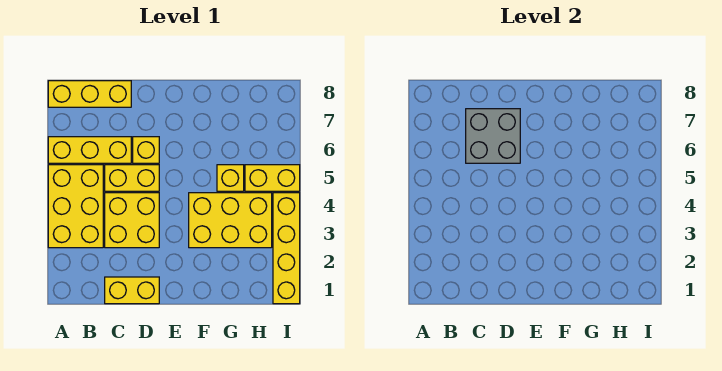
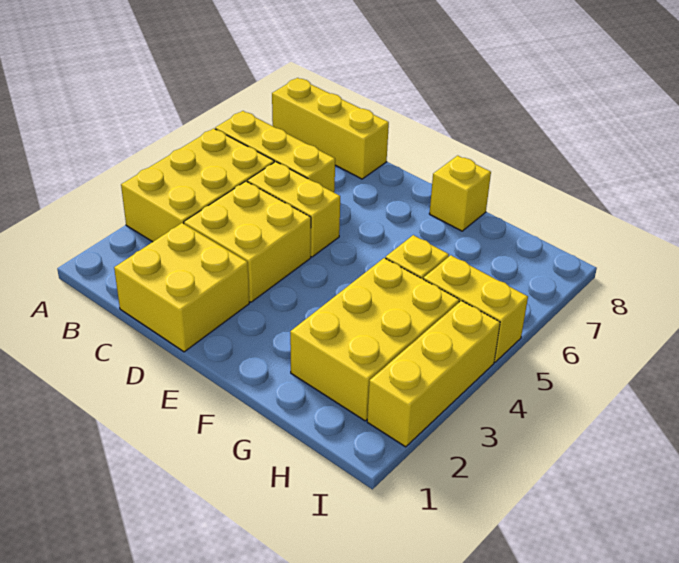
yellow 1x2 brick [105,277,159,304] -> yellow 2x2 brick [114,223,249,352]
grey 2x2 brick [466,109,520,163] -> none
yellow 1x1 brick [133,137,159,163] -> yellow 1x1 brick moved to [429,156,491,231]
yellow 2x3 brick [189,193,272,248] -> yellow 2x3 brick turned to [290,258,459,421]
yellow 1x4 brick [273,193,300,304] -> yellow 1x3 brick [367,301,500,447]

